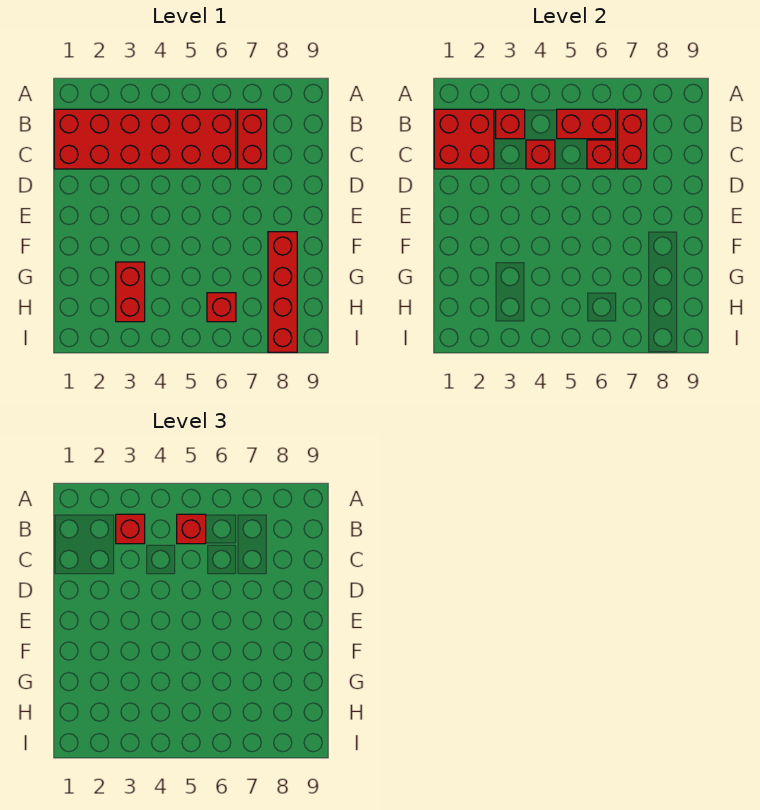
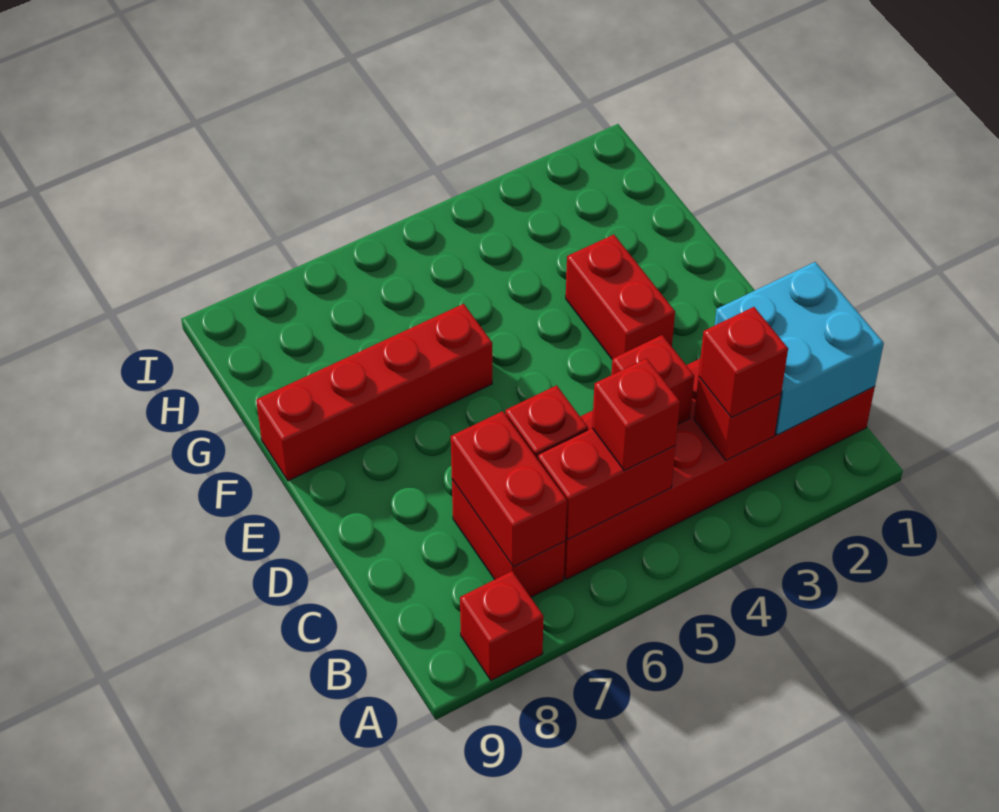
red 2x2 brick [434,109,494,169] -> cyan 2x2 brick [715,262,884,435]
red 1x4 brick [268,232,297,352] -> red 1x4 brick turned to [256,304,492,481]
red 1x2 brick [116,262,145,322] -> red 1x2 brick moved to [566,235,675,359]
red 1x1 brick [207,293,236,322] -> red 1x1 brick moved to [460,571,544,680]

